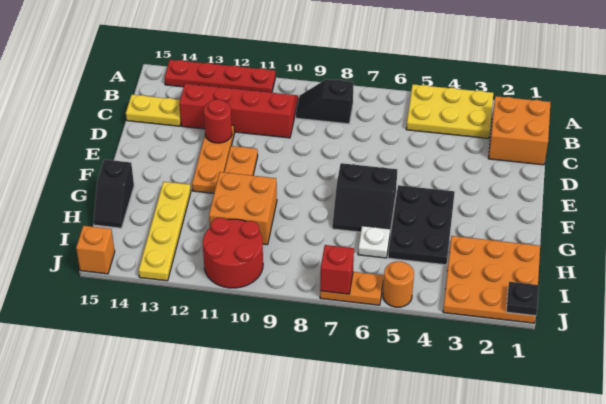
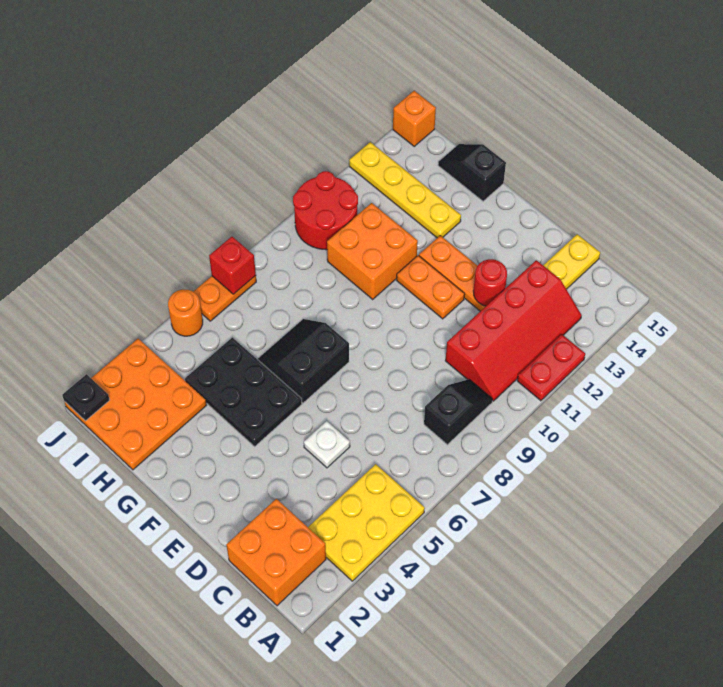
red 1x4 plate [164,60,275,93] -> red 1x2 plate [517,334,585,401]
white 1x1 plate [358,226,390,258] -> white 1x1 plate moved to [304,421,350,468]

